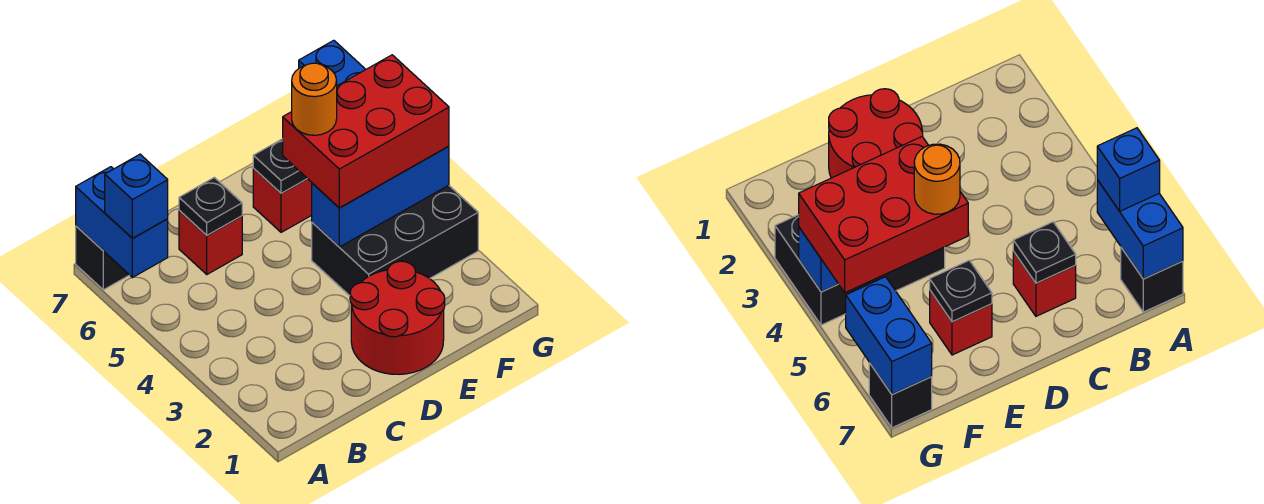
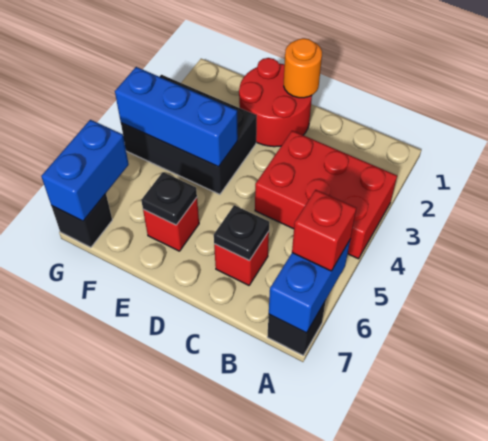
blue 1x1 brick [105,154,168,238] -> red 1x1 brick [292,190,356,271]
red 2x3 brick [283,55,449,208] -> red 2x3 brick moved to [255,131,397,259]
orange 1x1 round brick [292,63,337,135] -> orange 1x1 round brick moved to [284,38,322,98]

